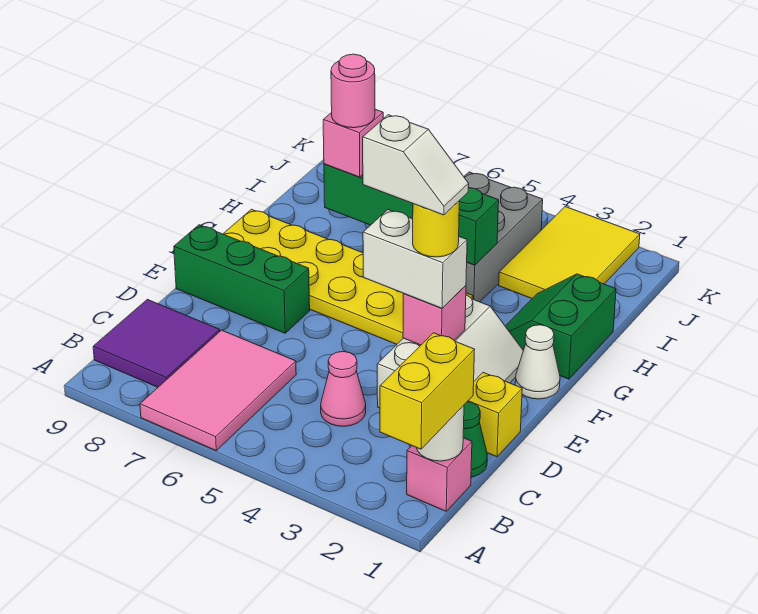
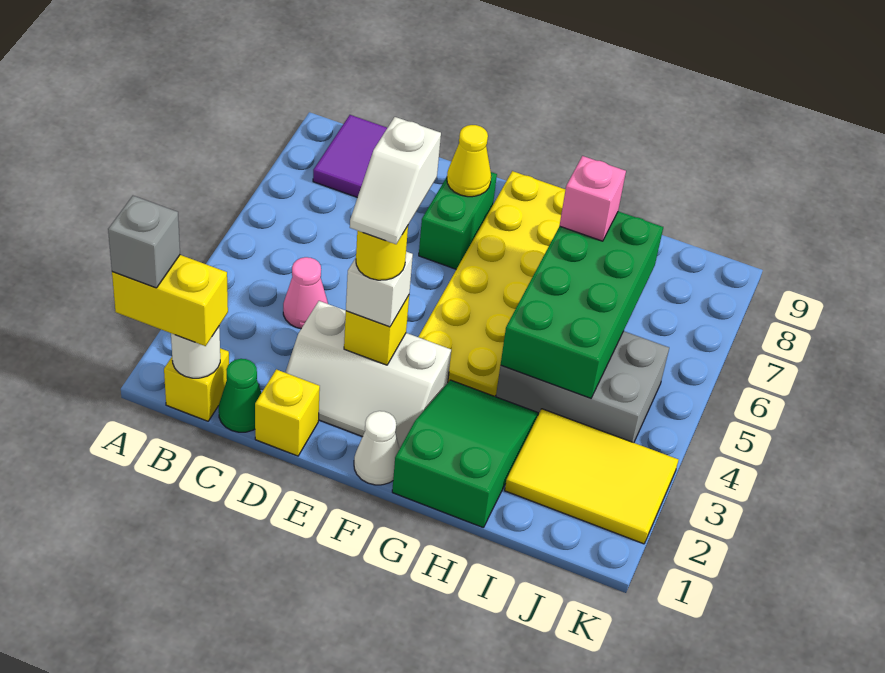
none -> grey 1x1 brick [108,196,180,288]
pink 2x3 tile [140,330,296,450] -> none
pink 1x1 brick [407,438,472,511] -> yellow 1x1 brick [164,348,229,421]
pink 1x1 brick [403,286,466,345] -> yellow 1x1 brick [344,296,409,365]
white 1x2 brick [363,210,467,308] -> white 1x1 brick [346,252,413,327]
green 1x3 brick [174,225,310,333] -> green 1x2 brick [419,172,497,269]
none -> yellow 1x1 cone [447,125,491,197]
green 2x2 slope [505,274,616,379] -> green 2x3 slope [392,380,538,528]
green 1x4 brick [324,164,499,265] -> green 2x4 brick [501,211,663,398]
pink 1x1 round brick [331,54,375,128] -> none

